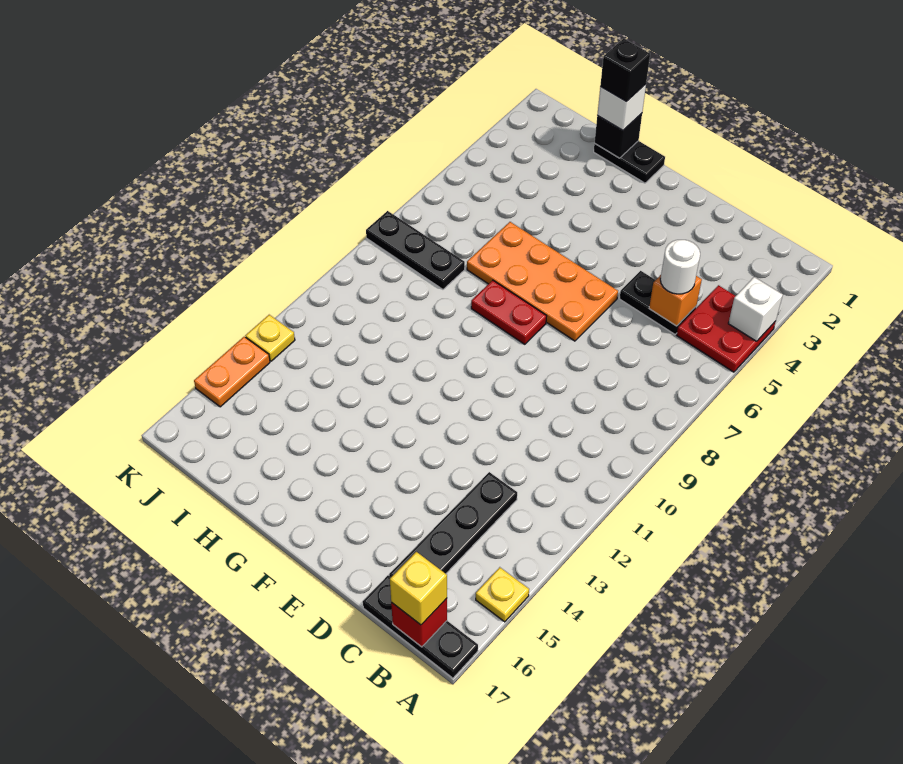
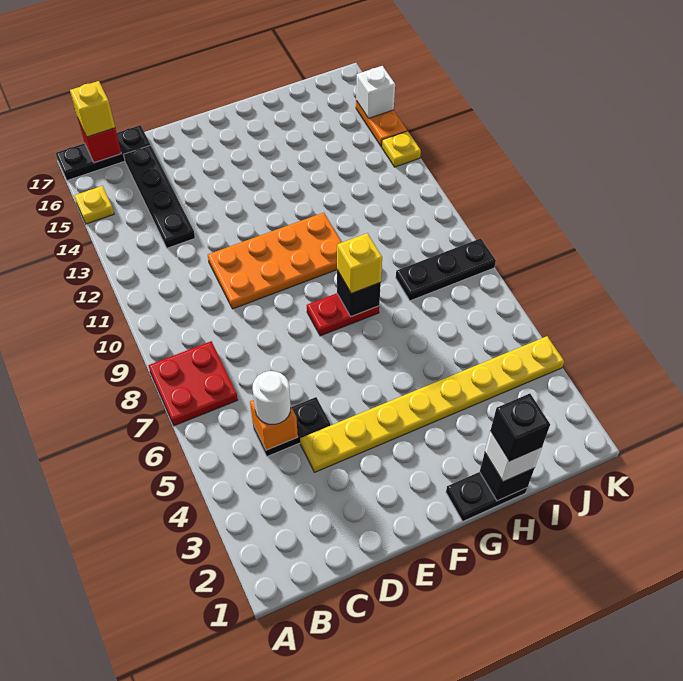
red 2x2 plate [677,285,776,372] -> red 2x2 plate moved to [148,341,238,426]
white 1x1 brick [728,277,783,341] -> white 1x1 brick moved to [356,66,395,119]
none -> yellow 1x8 plate [300,336,564,472]
orange 2x4 plate [467,222,618,341] -> orange 2x4 plate moved to [208,213,342,309]
none -> black 1x1 brick [337,270,381,317]
none -> yellow 1x1 brick [337,233,382,294]

